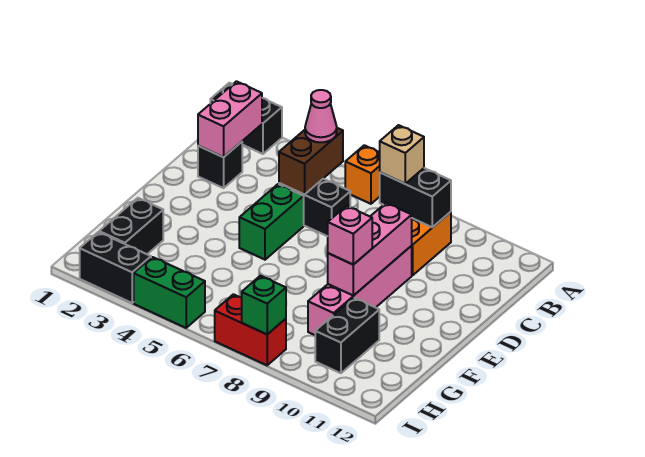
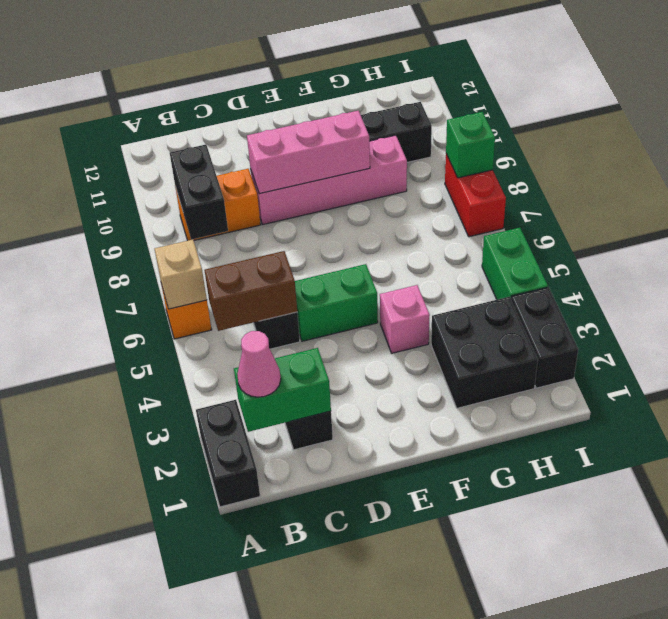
pink 1x2 brick [198,81,262,157] -> green 1x2 brick [234,348,331,432]
pink 1x1 cone [305,90,337,142] -> pink 1x1 cone moved to [237,331,281,397]
tan 1x1 brick [380,125,424,184] -> tan 1x1 brick moved to [155,239,207,309]
pink 1x1 brick [328,206,372,265] -> pink 1x1 brick moved to [380,285,430,353]
black 1x2 brick [99,198,163,254] -> black 2x2 brick [431,297,538,408]

